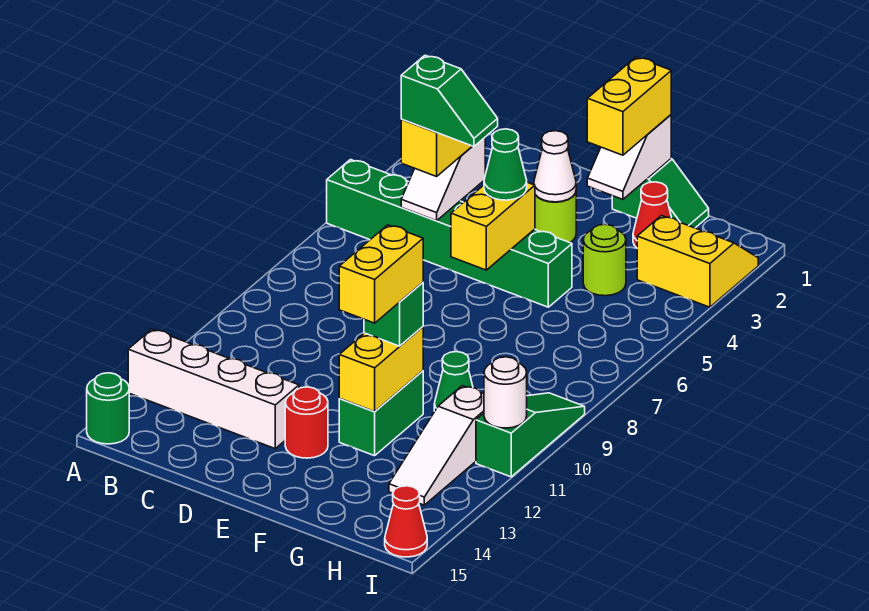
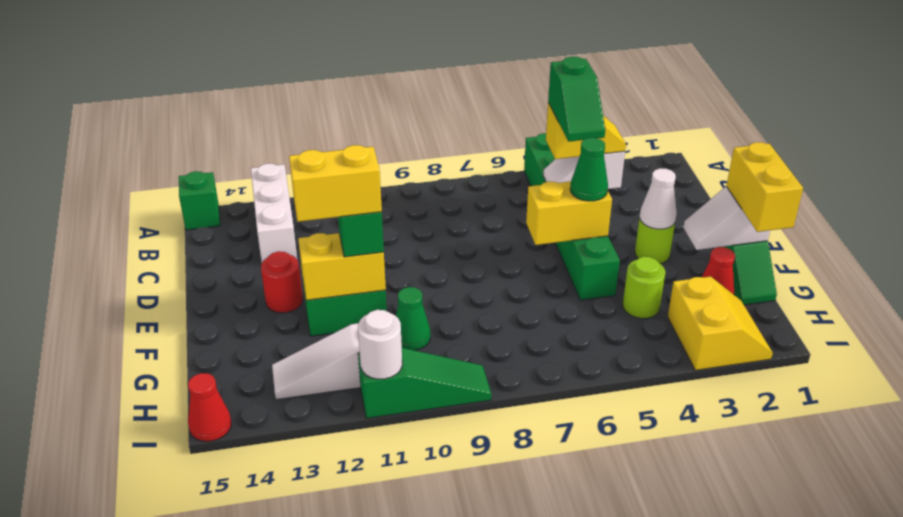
white 1x4 brick [128,329,299,448] -> white 1x3 brick [251,163,297,262]
green 1x1 round brick [87,373,129,444] -> green 1x1 brick [179,171,220,230]
yellow 1x2 brick [587,57,671,155] -> yellow 1x2 brick turned to [726,142,803,232]

